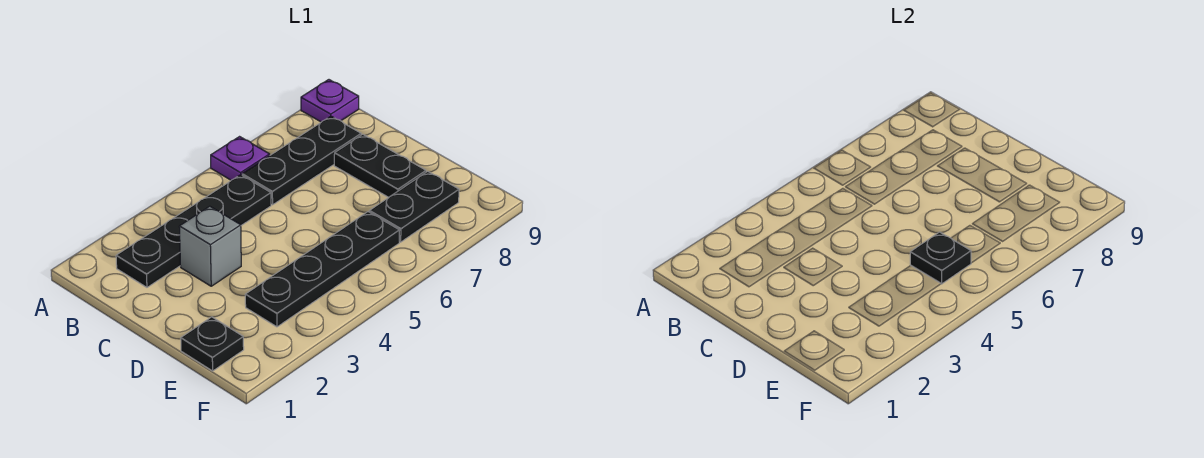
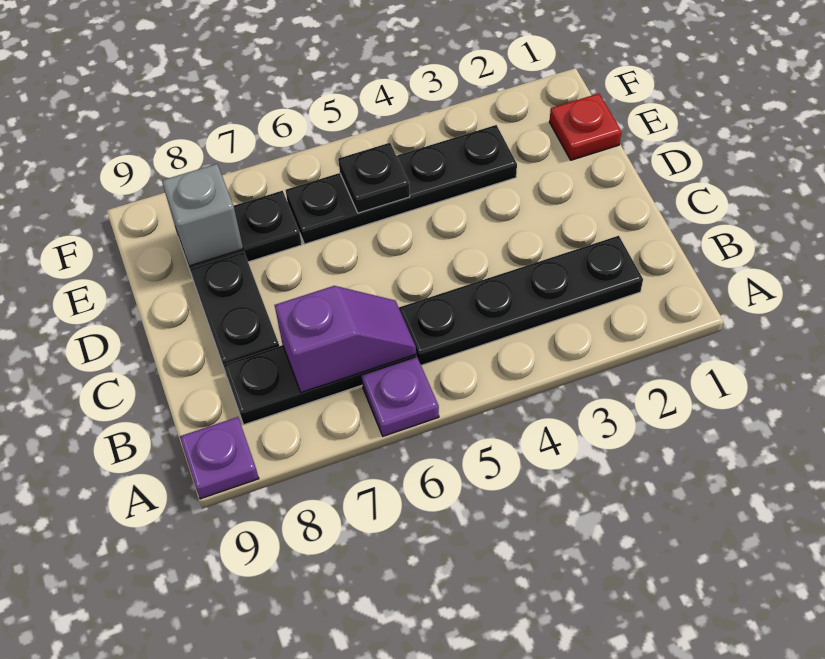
none -> purple 1x2 slope [275,286,416,392]
grey 1x1 brick [179,206,241,286] -> grey 1x1 brick moved to [162,164,243,266]
black 1x1 plate [181,317,244,371] -> red 1x1 plate [549,93,621,160]

